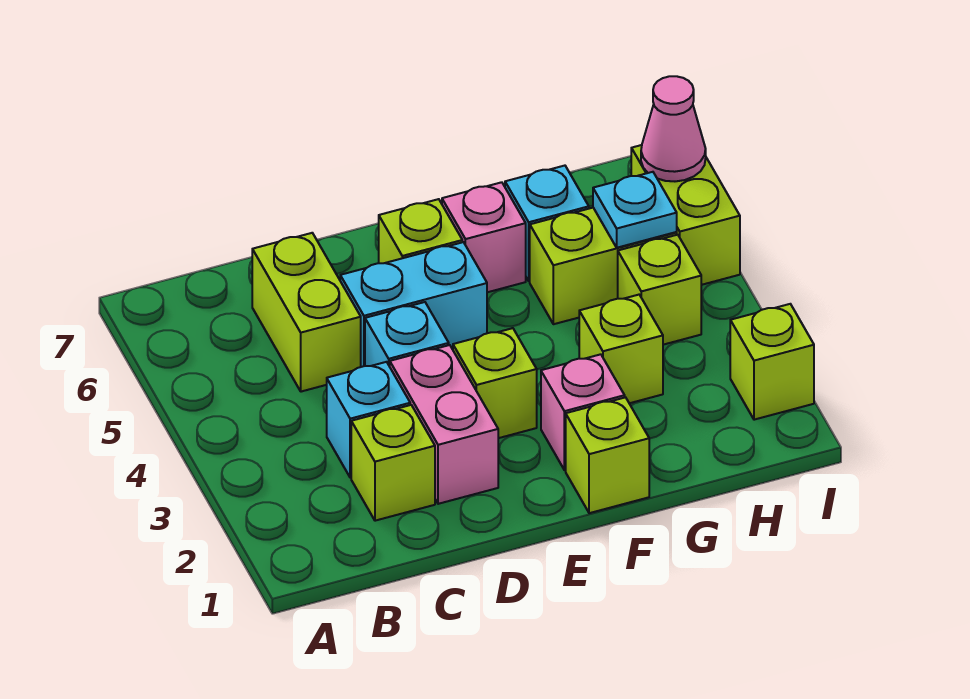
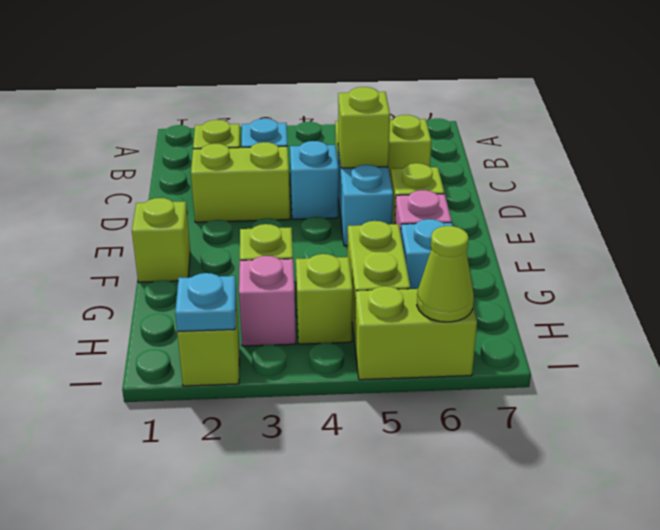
pink 1x2 brick [390,345,498,504] -> lime 1x2 brick [191,142,290,222]
lime 1x1 brick [453,328,537,438] -> lime 1x1 brick moved to [338,87,390,168]
pink 1x1 brick [541,354,625,470] -> pink 1x1 brick moved to [239,256,296,346]
cyan 1x1 plate [593,172,677,248] -> cyan 1x1 plate moved to [175,273,236,331]
pink 1x1 cone [641,76,706,181] -> lime 1x1 cone [417,226,474,322]

